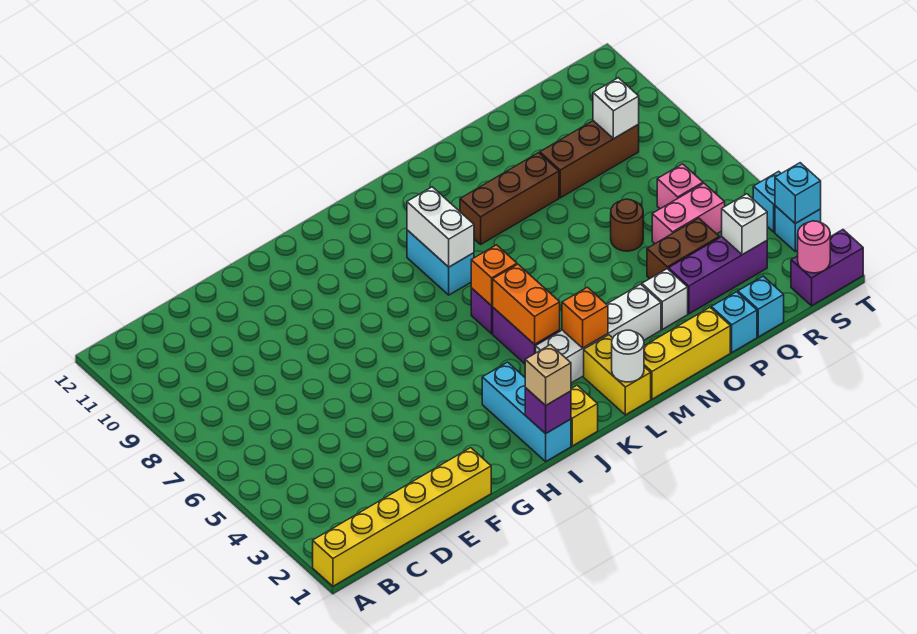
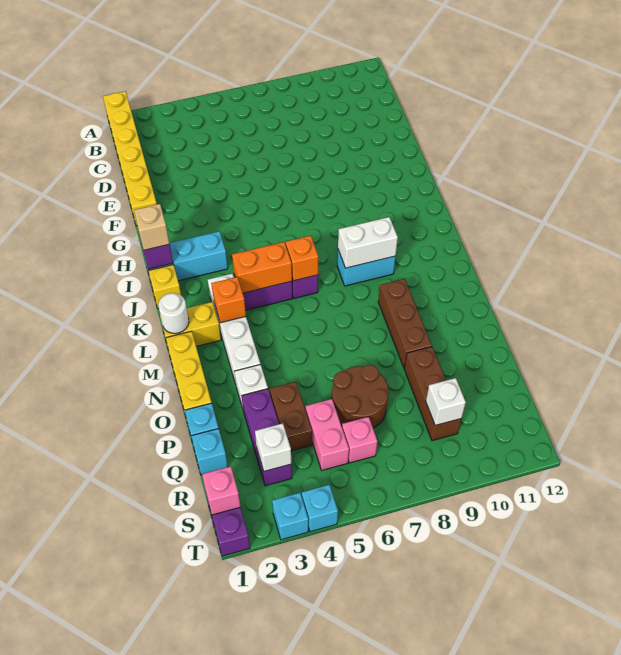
brown 1x1 round brick [611,199,643,251] -> brown 2x2 round brick [332,365,389,428]
pink 1x1 round brick [798,221,830,273] -> pink 1x1 brick [202,466,240,515]
cyan 1x1 brick [775,163,821,223] -> none

